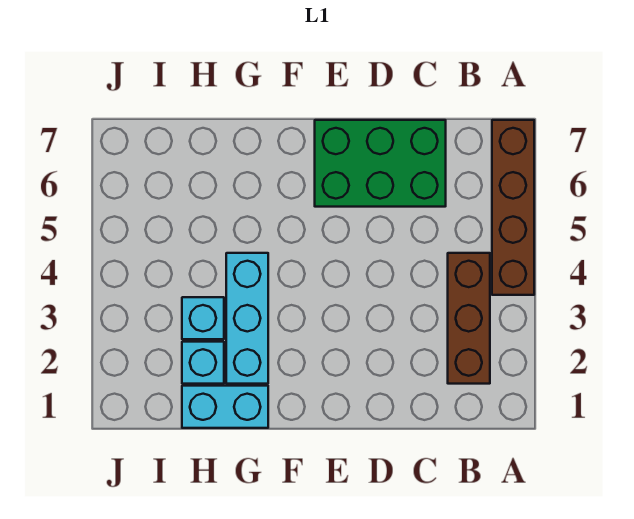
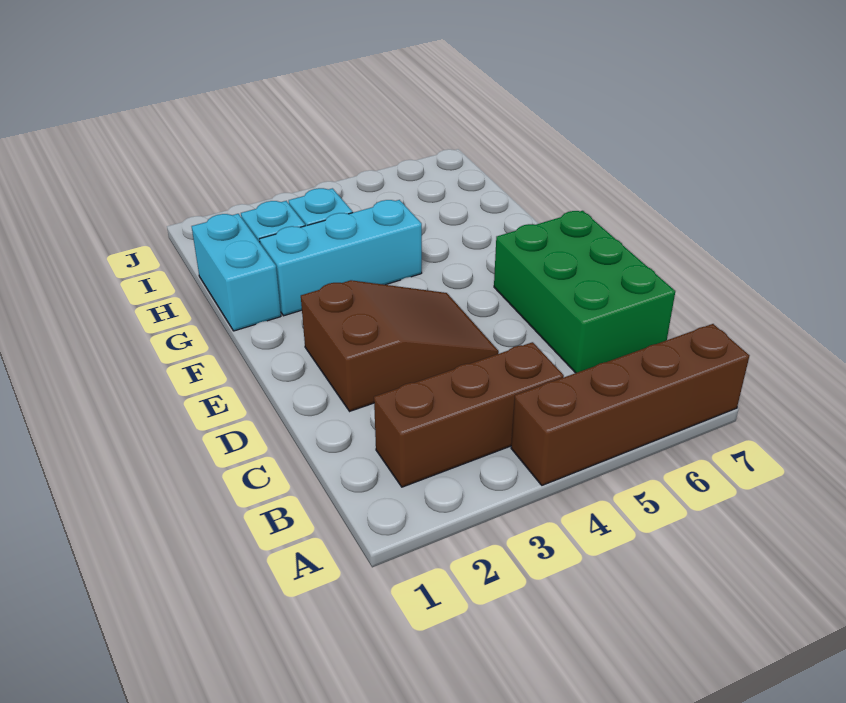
none -> brown 2x3 slope [301,280,499,411]

